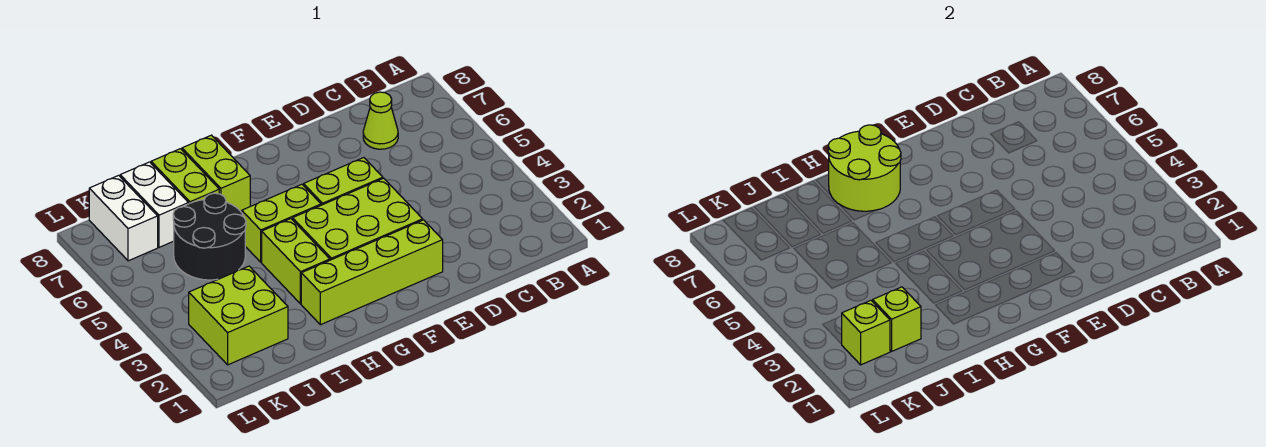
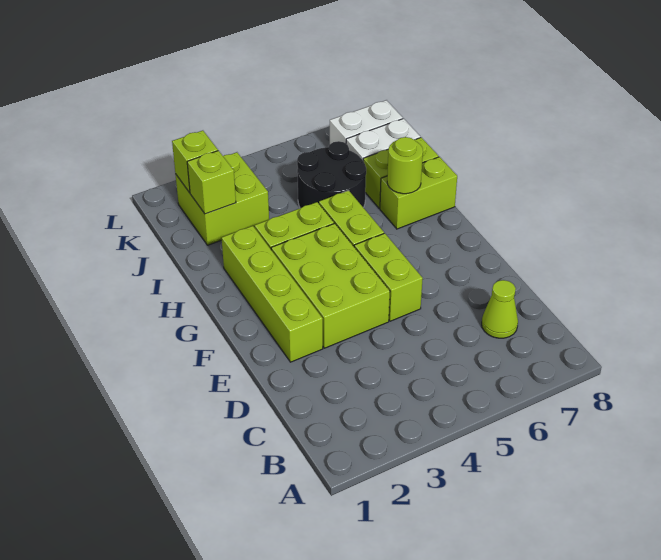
lime 2x2 round brick [828,125,901,211] -> lime 1x1 round brick [387,137,423,194]

